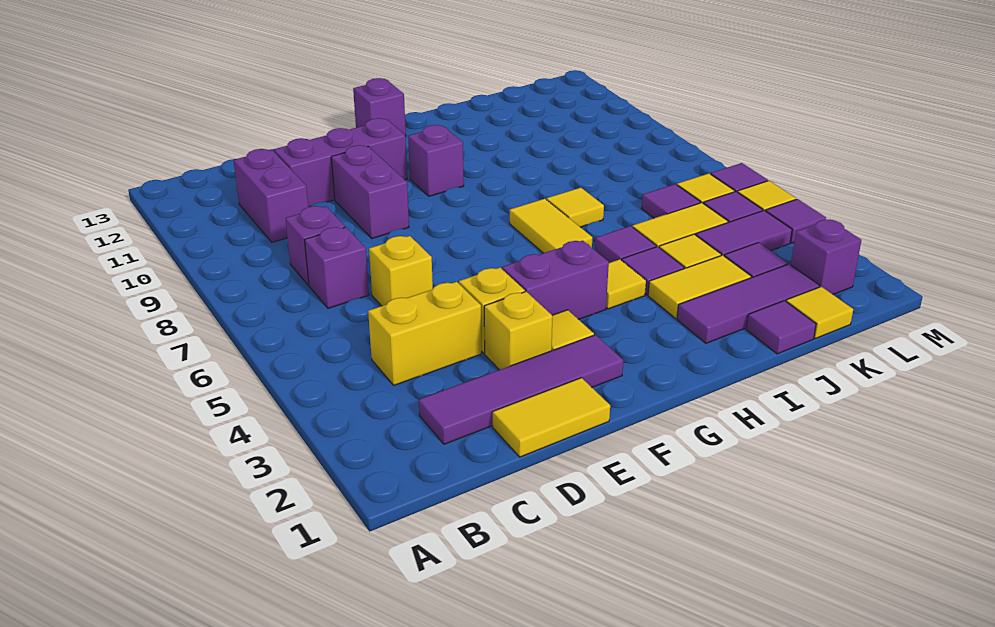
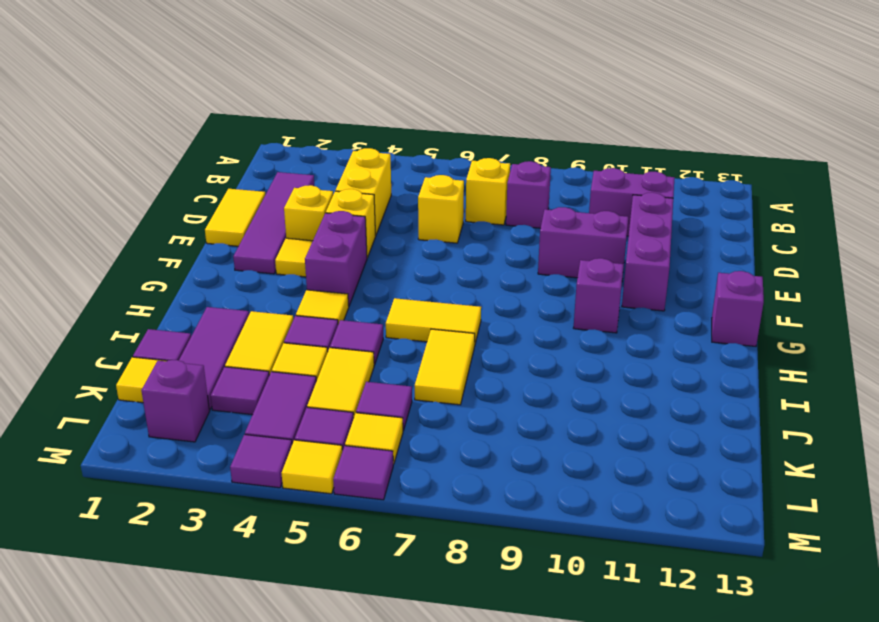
purple 1x1 brick [305,227,369,308] -> yellow 1x1 brick [466,158,510,225]
yellow 1x1 tile [547,188,604,227] -> yellow 1x2 tile [415,329,475,405]

